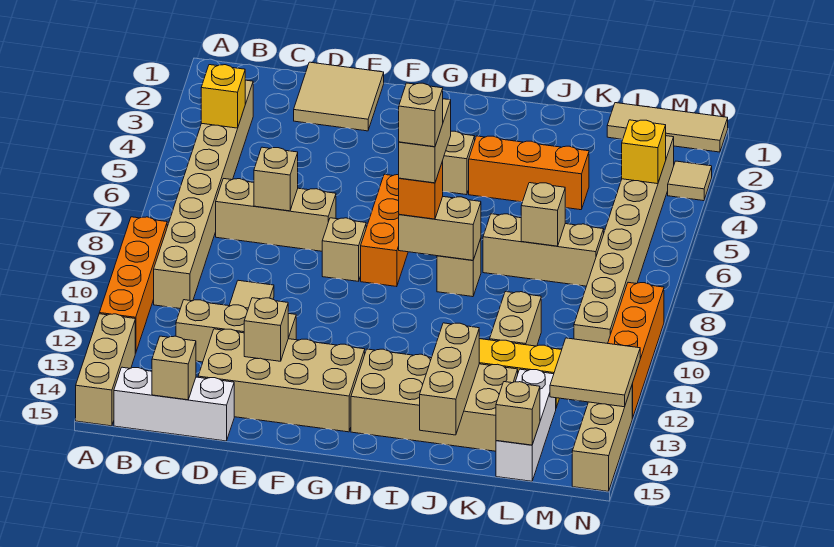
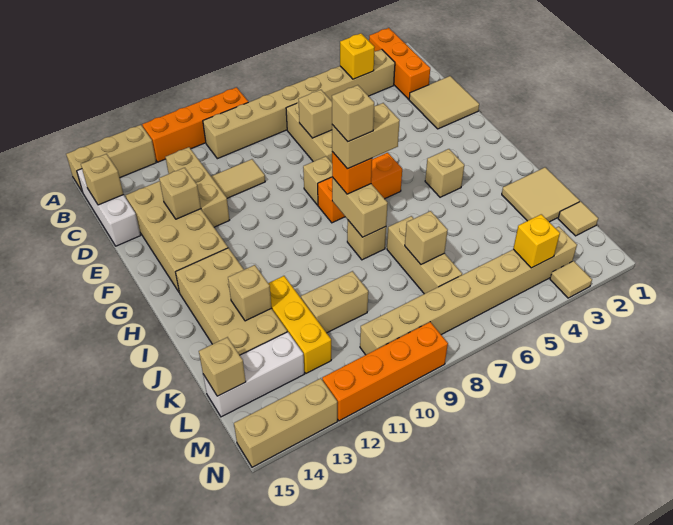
orange 1x3 brick [469,136,589,210] -> orange 1x3 brick moved to [369,28,430,99]
tan 1x3 brick [420,323,479,435] -> tan 1x1 brick [228,265,272,321]
tan 1x3 tile [607,103,728,152] -> tan 1x1 tile [558,201,598,236]
tan 2x2 tile [550,338,640,407] -> tan 2x2 tile moved to [502,167,580,222]

